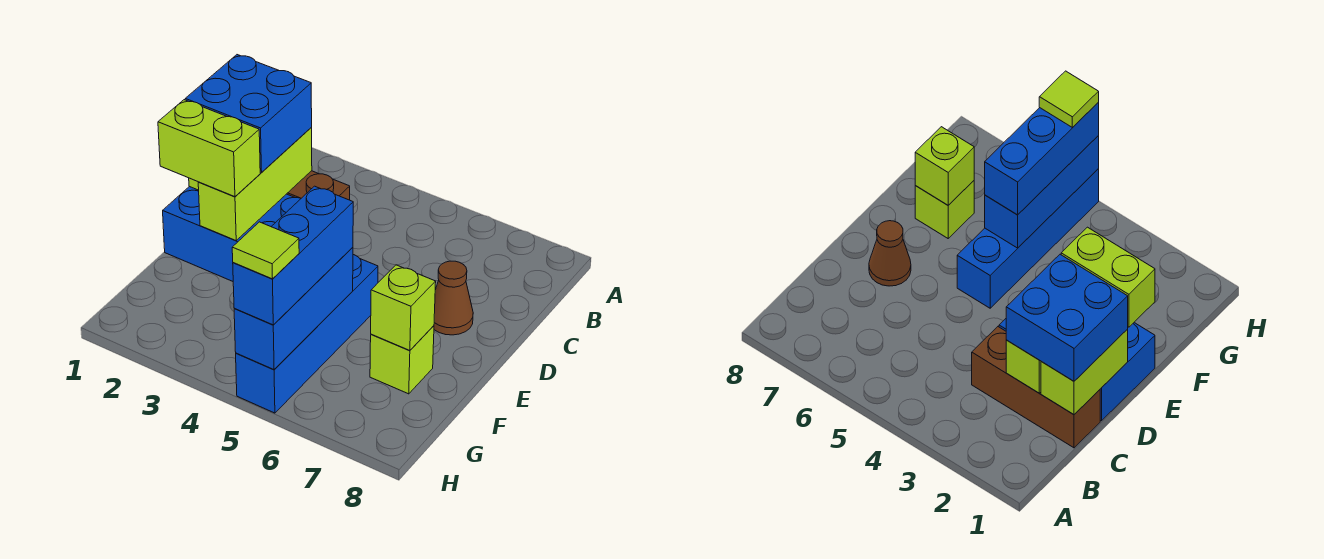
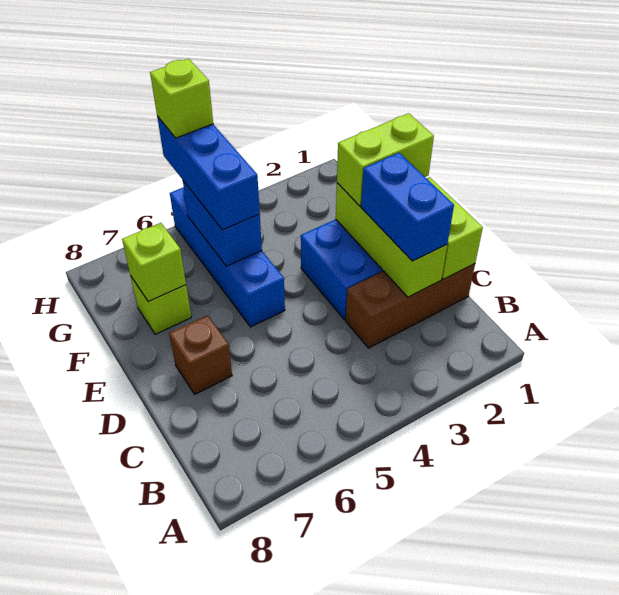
blue 2x2 brick [185,55,312,172] -> blue 1x2 brick [361,153,454,261]
brown 1x1 cone [434,261,473,335] -> brown 1x1 brick [169,315,232,394]
blue 1x3 brick [234,247,353,369] -> blue 1x2 brick [183,181,262,266]
lime 1x1 tile [232,222,299,279] -> lime 1x1 brick [150,59,213,138]

